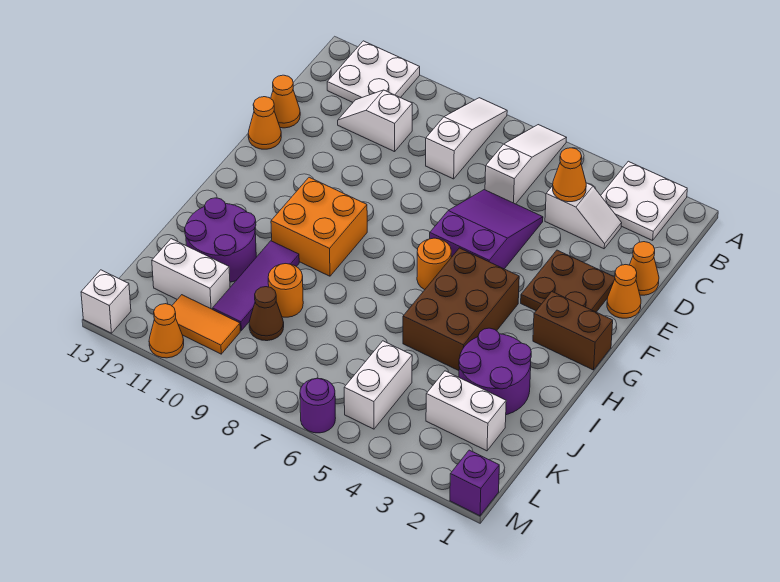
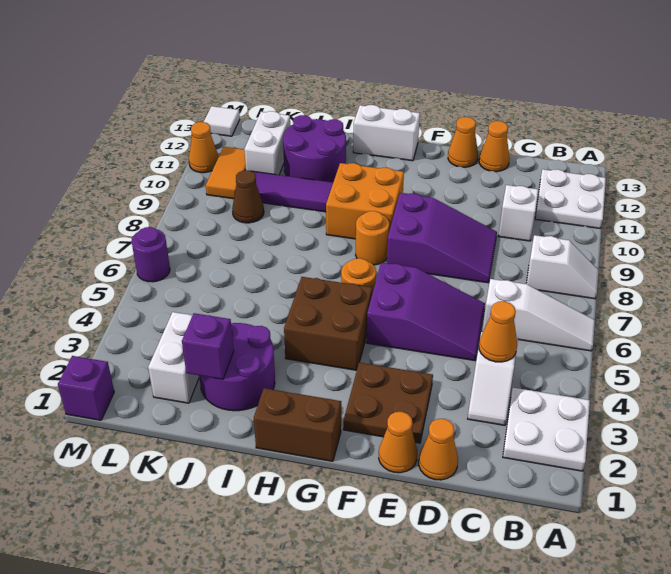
white 1x3 slope [426,98,507,179] -> white 1x2 slope [526,235,599,299]
none -> purple 2x3 slope [387,193,497,283]
brown 1x2 brick [533,292,613,370] -> brown 1x2 brick turned to [254,388,341,461]
brown 2x3 brick [403,248,519,371] -> brown 2x2 brick [284,277,372,370]
none -> purple 1x1 brick [182,313,234,379]
orange 1x1 round brick [268,264,303,317] -> orange 1x1 round brick moved to [356,211,389,265]
white 1x2 brick [344,341,412,429] -> white 1x2 brick moved to [353,105,420,161]
white 1x1 brick [81,270,131,333] -> white 1x1 tile [204,106,240,136]

